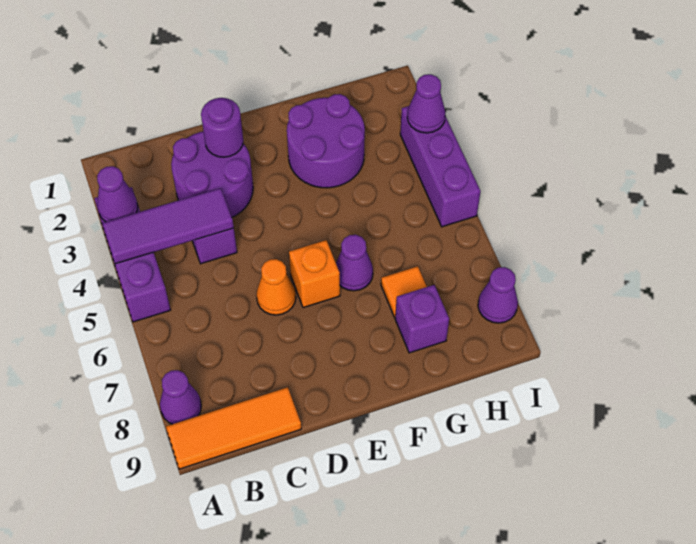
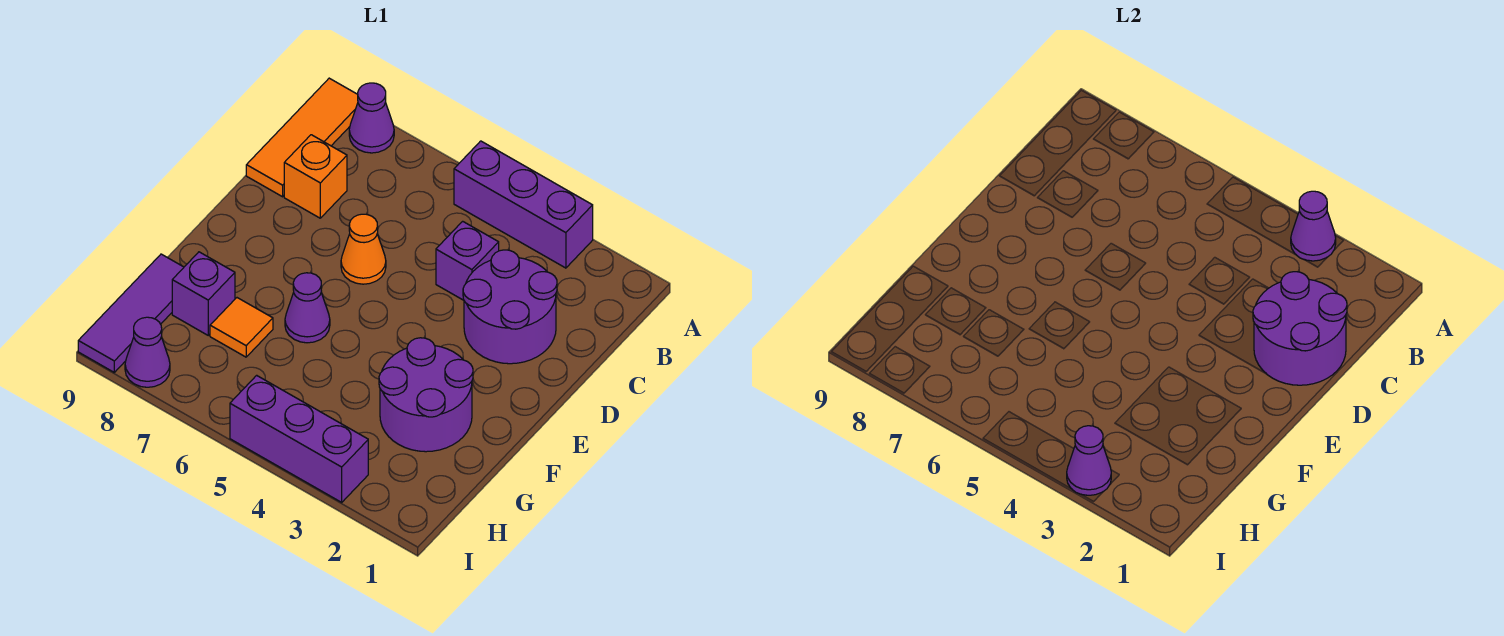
purple 1x3 tile [102,188,234,264] -> purple 1x3 tile moved to [78,254,184,372]
purple 1x1 round brick [201,98,243,157] -> purple 2x2 round brick [1253,272,1347,385]
orange 1x1 brick [289,240,340,308] -> orange 1x1 brick moved to [284,135,347,218]

